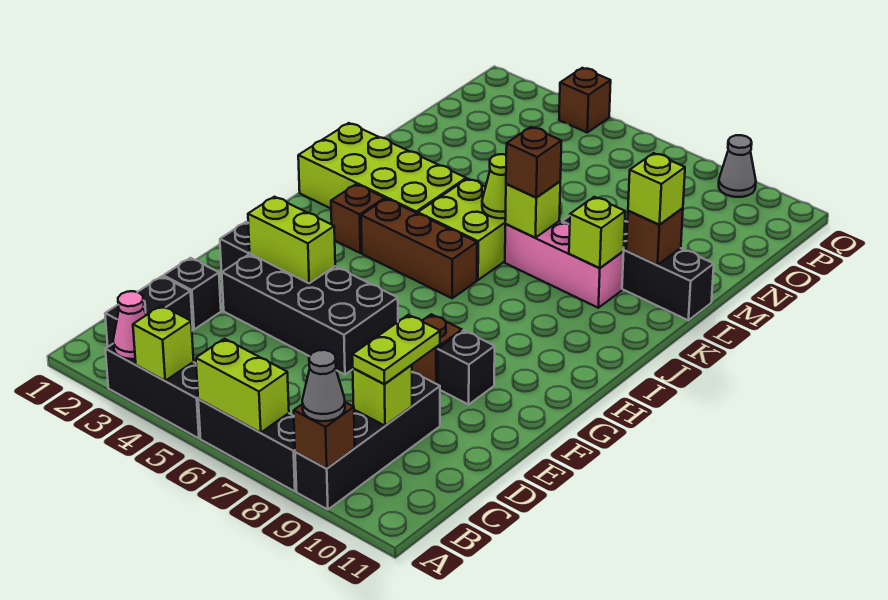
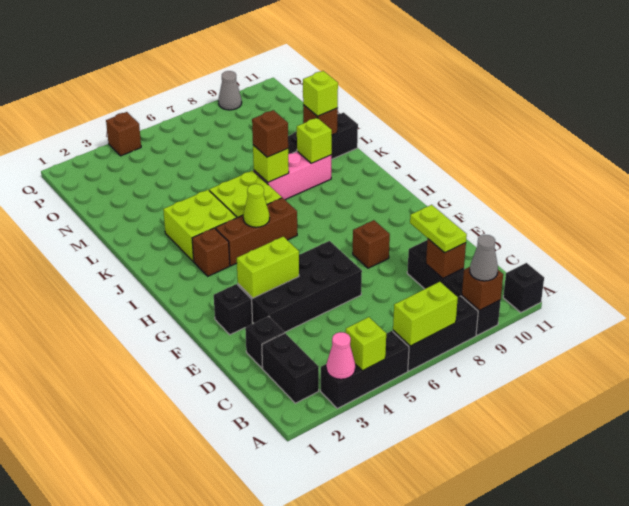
lime 1x1 brick [353,365,412,426] -> brown 1x1 brick [426,239,466,278]
black 1x1 brick [438,330,495,405] -> black 1x1 brick moved to [503,263,544,313]
lime 2x4 brick [298,123,466,213] -> lime 2x2 brick [163,190,237,261]
lime 1x1 cone [482,154,506,218] -> lime 1x1 cone moved to [243,184,270,227]

